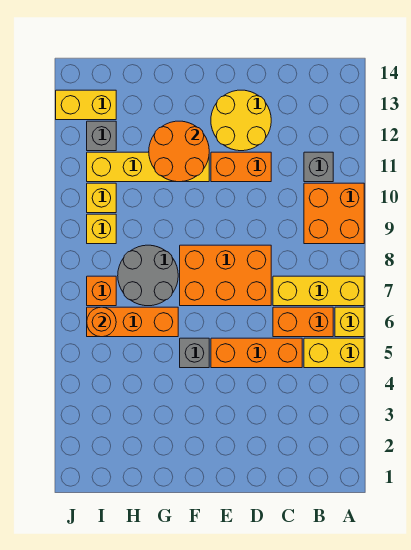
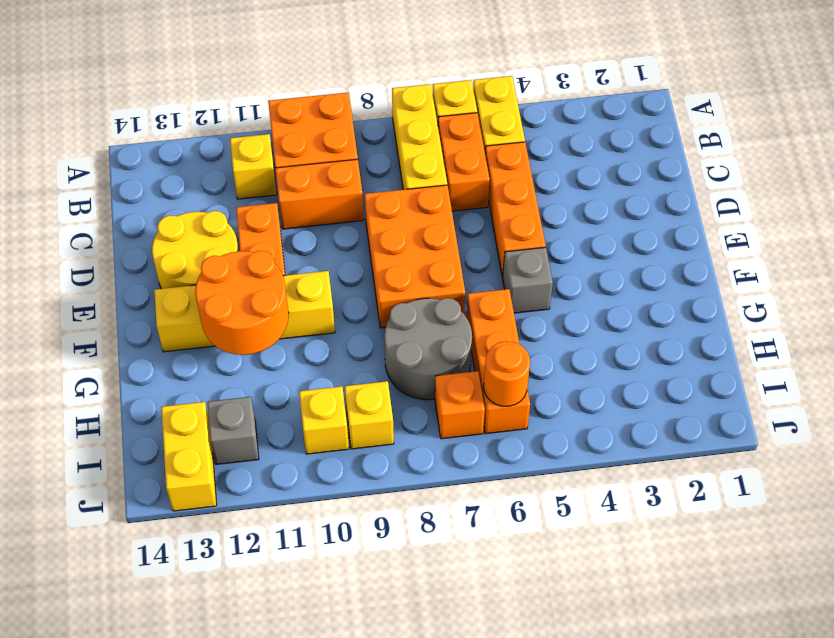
grey 1x1 brick [304,152,333,182] -> yellow 1x1 brick [230,134,277,199]
none -> orange 1x2 brick [276,159,364,229]
yellow 1x4 brick [87,152,209,182] -> yellow 1x4 brick turned to [154,271,335,352]

